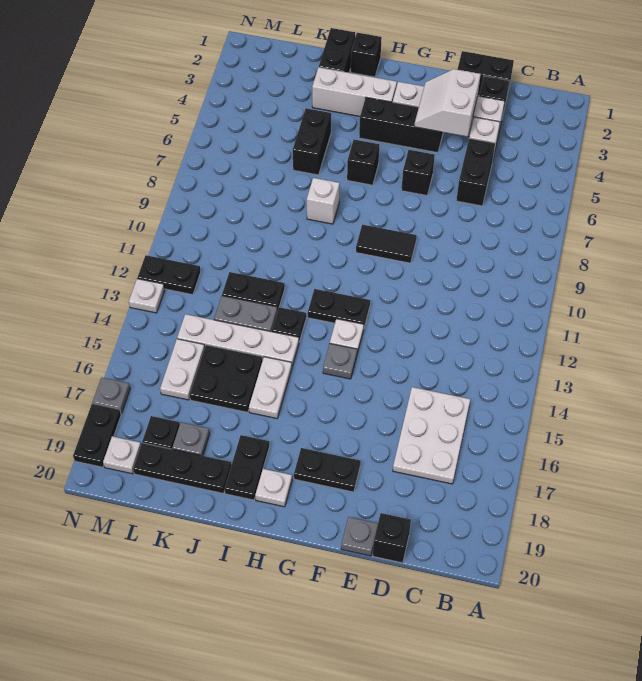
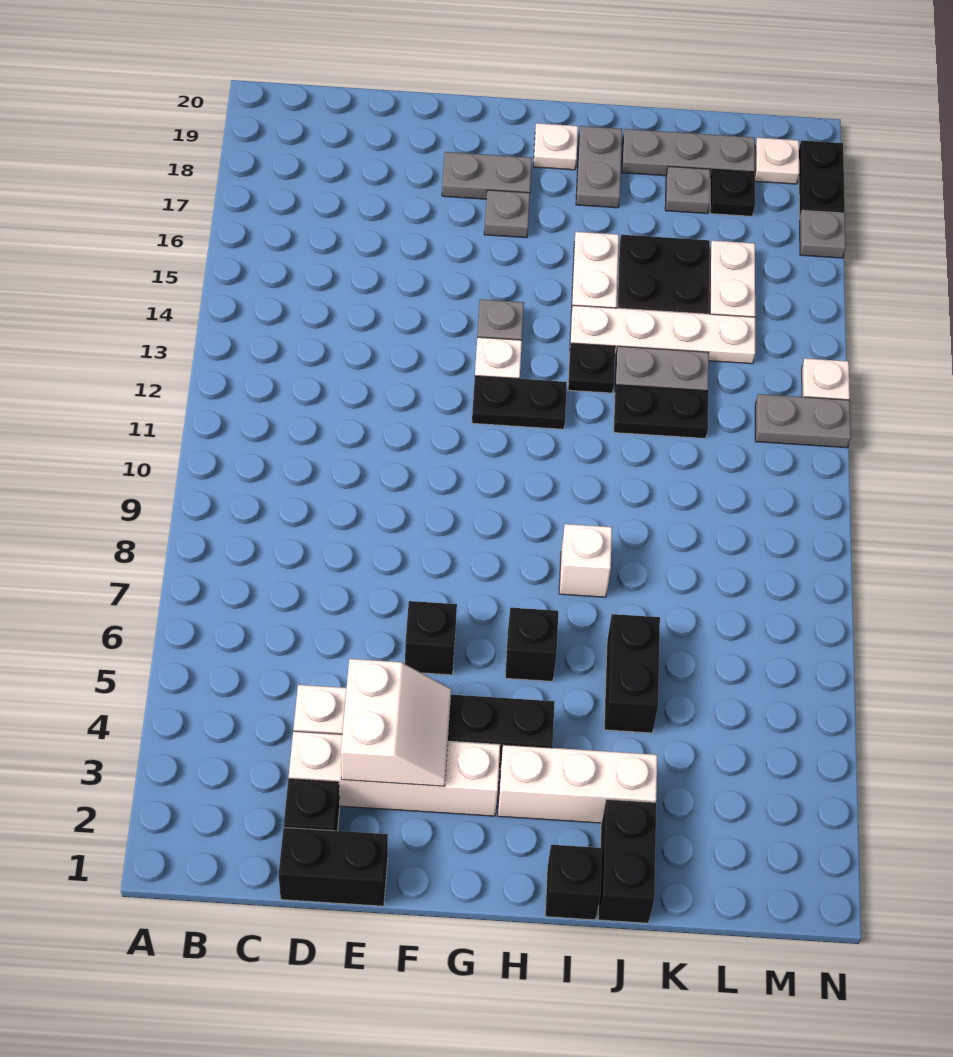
white 2x3 plate [393,387,470,484] -> none
black 1x2 brick [456,138,495,206] -> none
black 1x1 brick [373,513,411,563] -> none
grey 1x1 plate [341,517,378,556] -> grey 1x1 plate moved to [484,190,530,238]
black 1x2 tile [356,225,417,263] -> none
black 1x2 plate [294,448,361,492] -> grey 1x2 plate [442,152,532,199]
black 1x2 plate [225,435,270,500] -> grey 1x2 plate [576,126,622,208]
black 1x3 plate [133,443,231,493] -> grey 1x3 plate [622,129,755,179]
black 1x2 plate [137,255,201,295] -> grey 1x2 plate [755,394,851,448]

